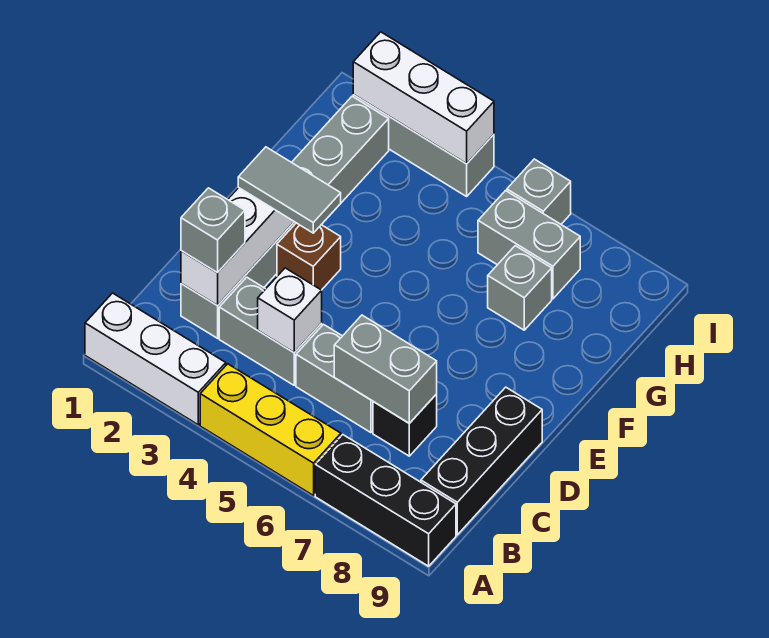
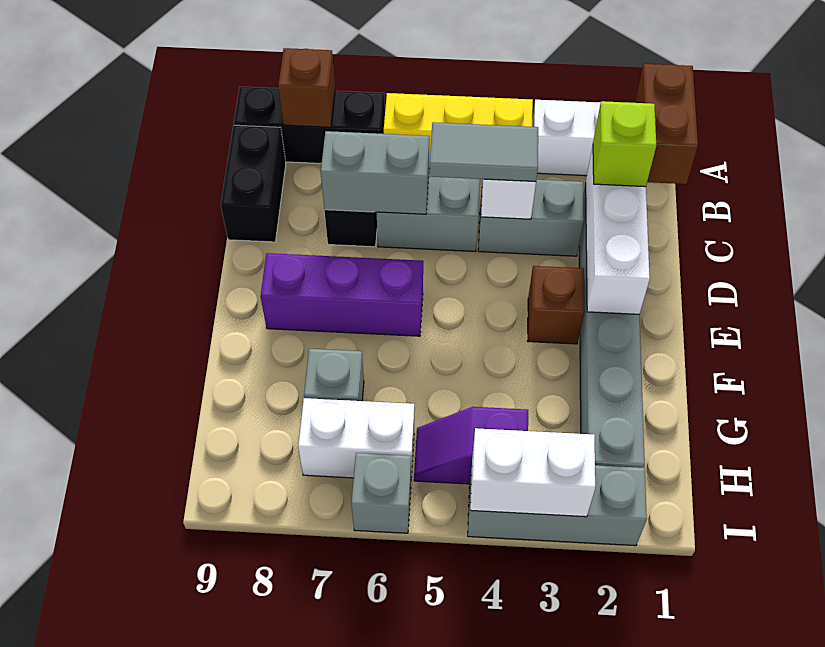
none -> brown 1x2 brick [635,64,698,184]
none -> brown 1x1 brick [278,48,335,127]
black 1x3 brick [421,387,542,535] -> black 1x2 brick [221,125,286,242]
grey 1x1 brick [181,188,245,273] -> lime 1x1 brick [593,101,656,187]
grey 1x2 tile [238,147,341,233] -> grey 1x2 tile moved to [429,122,538,182]
none -> purple 1x3 brick [261,253,423,336]
none -> purple 1x2 slope [414,407,528,484]
grey 1x2 brick [478,191,580,299] -> white 1x2 brick [298,398,414,478]
white 1x3 brick [353,32,494,164] -> white 1x2 brick [470,428,595,517]

